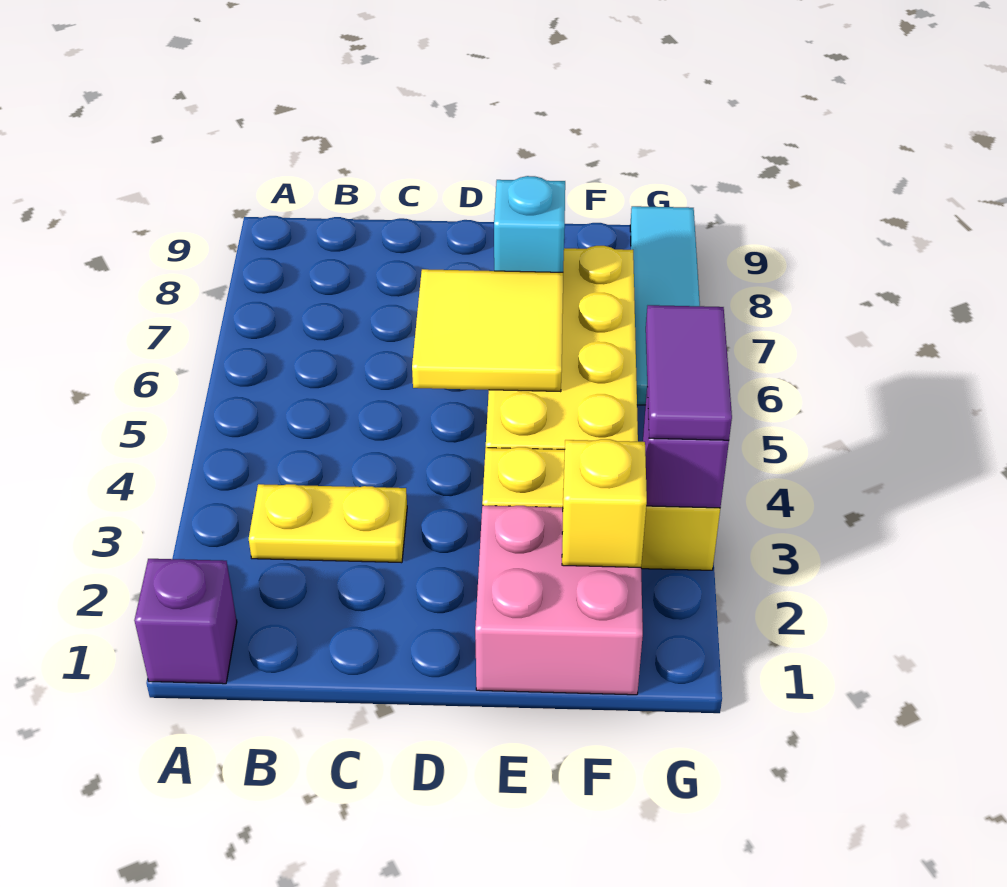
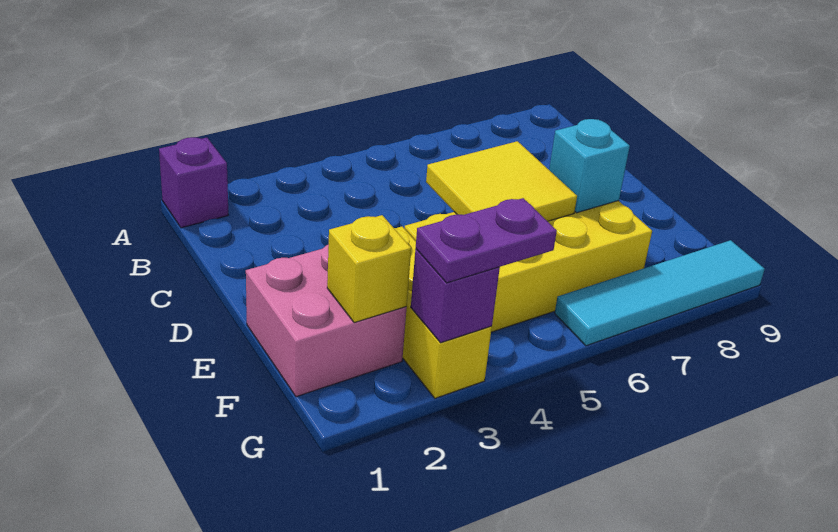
yellow 1x2 plate [249,484,407,563] -> none
purple 1x2 tile [646,305,732,440] -> purple 1x2 plate [416,198,557,283]

